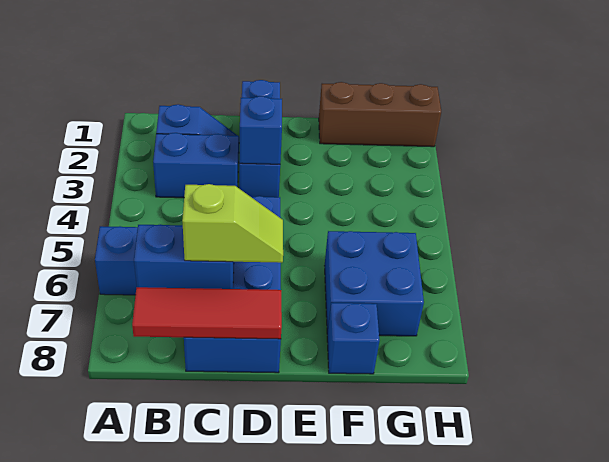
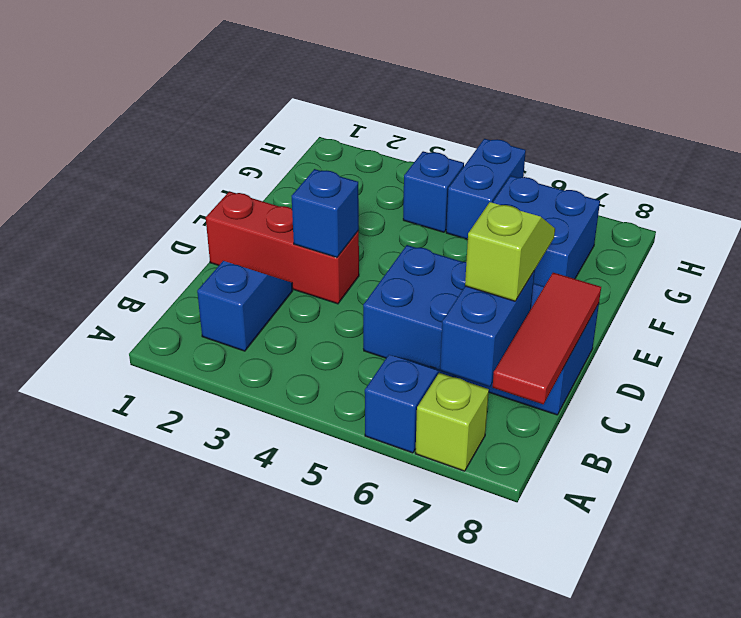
none -> lime 1x1 brick [415,373,489,471]
blue 1x2 brick [153,133,238,198] -> blue 1x2 brick moved to [446,139,526,239]
blue 1x3 brick [239,80,280,197] -> red 1x3 brick [206,191,359,304]
brown 1x3 brick [319,82,441,147] -> none
blue 1x1 brick [327,303,379,374] -> blue 1x1 brick moved to [403,151,464,232]

